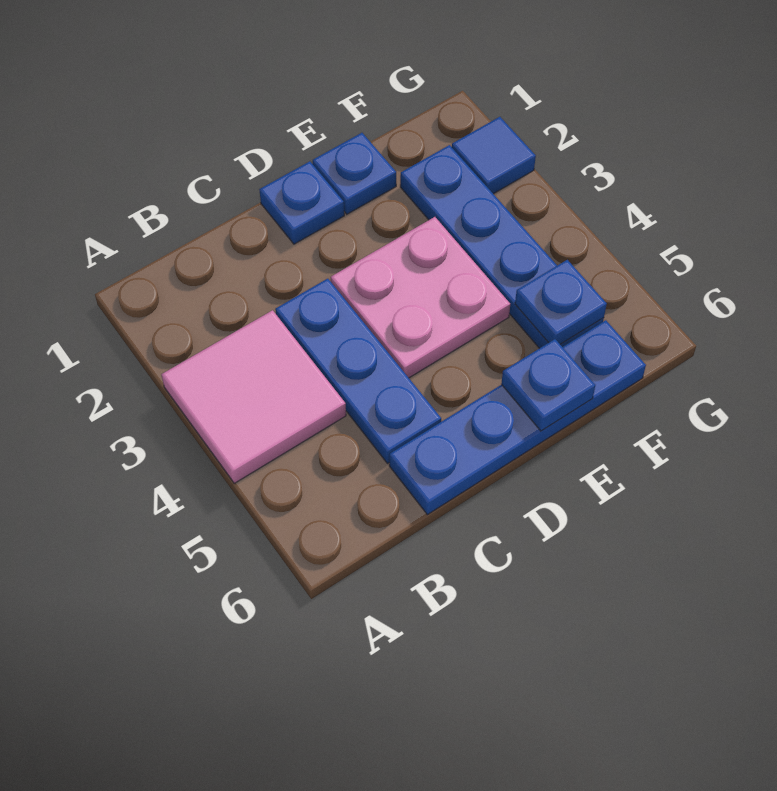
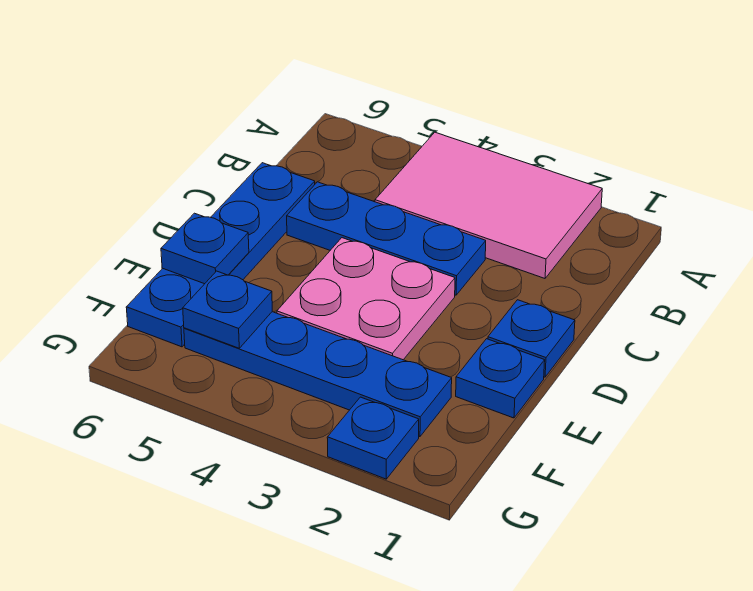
pink 2x2 tile [161,310,346,483] -> pink 2x3 tile [375,132,602,278]
blue 1x1 tile [452,117,536,194] -> blue 1x1 plate [327,397,419,479]

